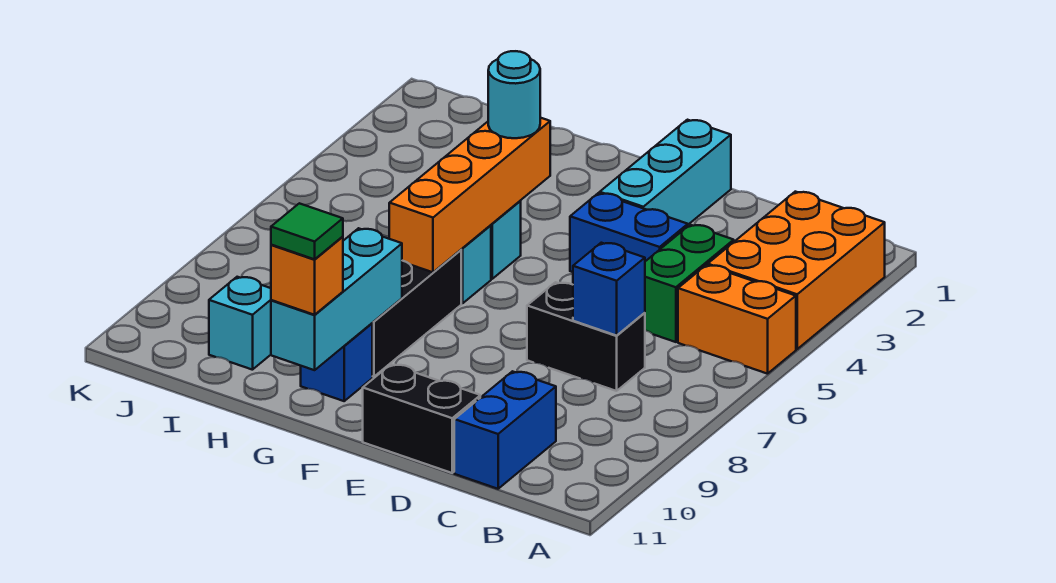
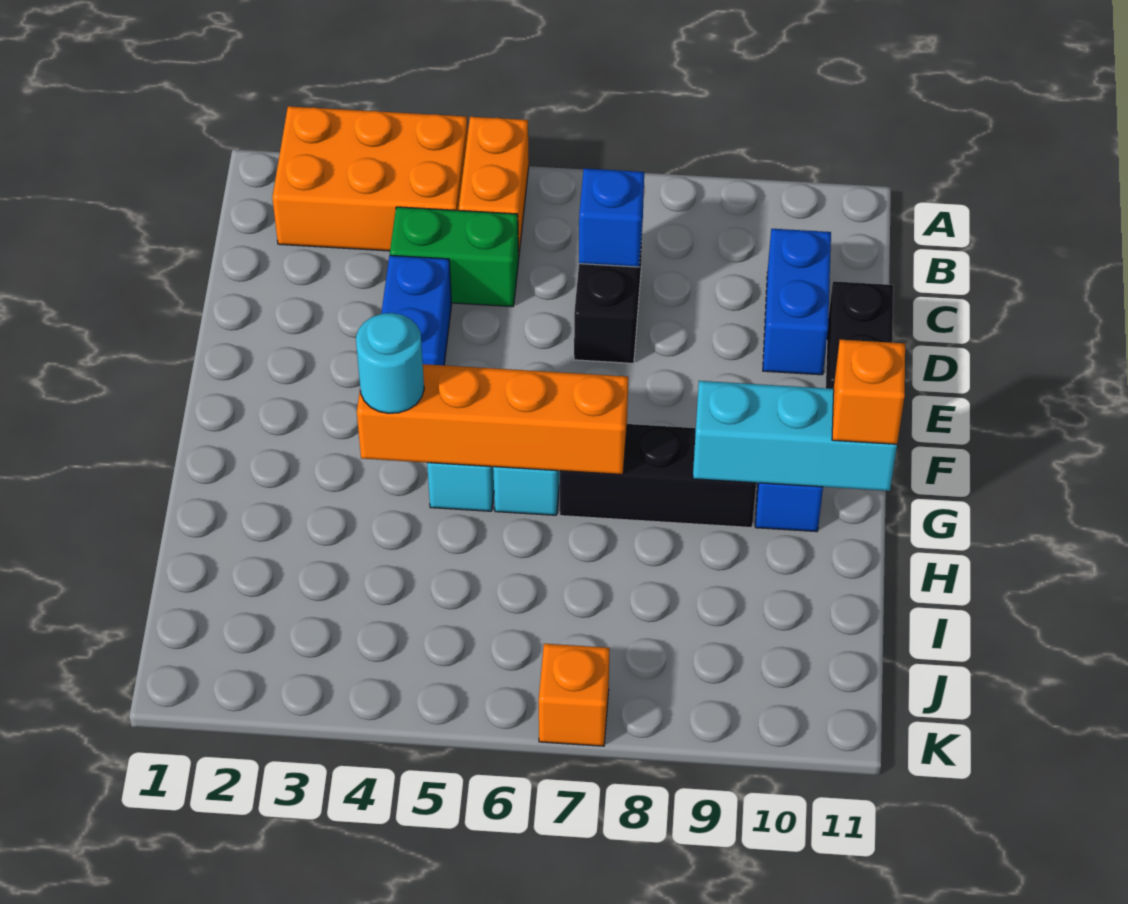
blue 1x2 brick [454,371,556,489] -> blue 1x2 brick turned to [763,229,831,375]
cyan 1x3 brick [600,120,731,224] -> none
green 1x1 tile [271,203,343,259] -> none
cyan 1x1 brick [209,277,271,370] -> none
none -> orange 1x1 brick [539,644,610,746]

